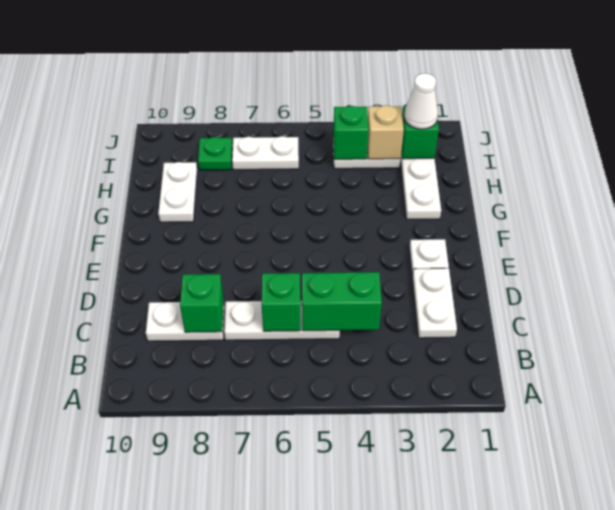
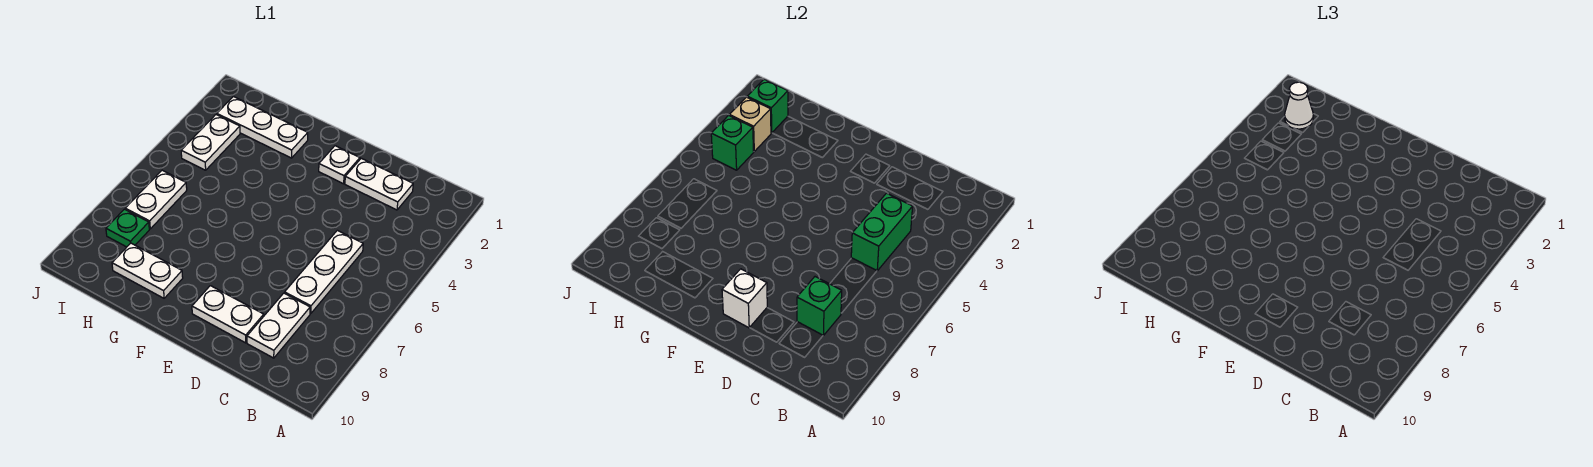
green 1x1 brick [262,273,301,331] -> none
none -> white 1x2 plate [192,286,264,343]
none -> white 1x1 brick [722,269,767,328]

